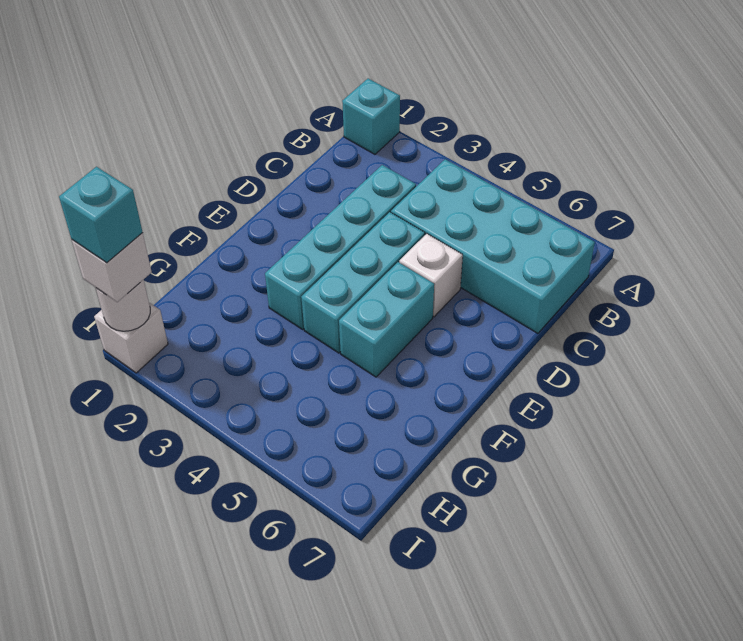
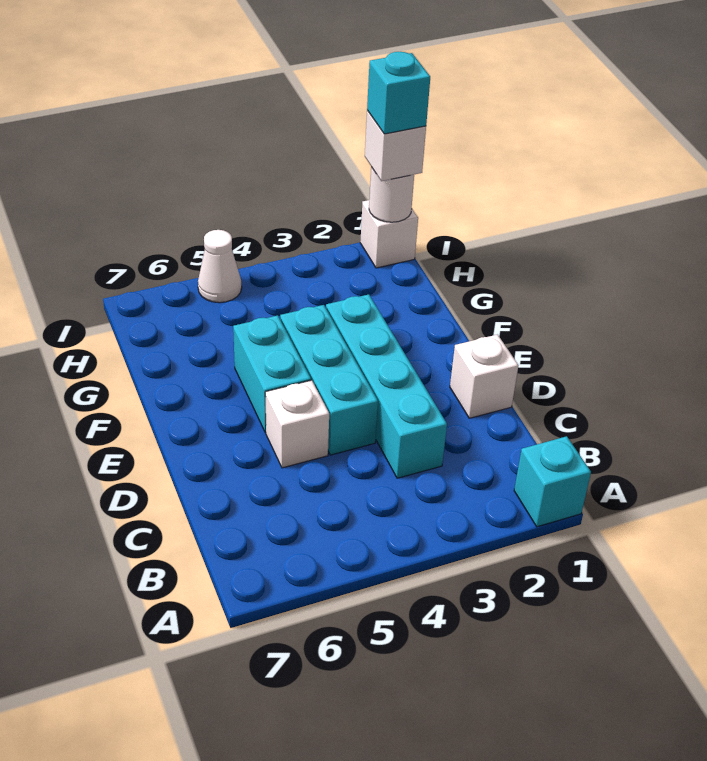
cyan 2x4 brick [391,159,595,333] -> none
none -> white 1x1 brick [450,335,519,418]
none -> white 1x1 cone [198,230,242,303]

